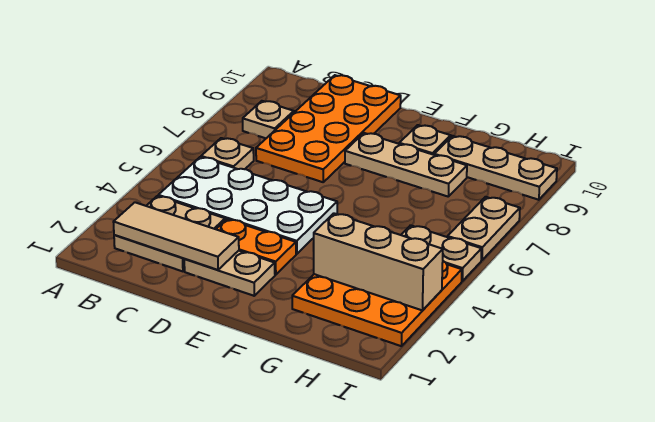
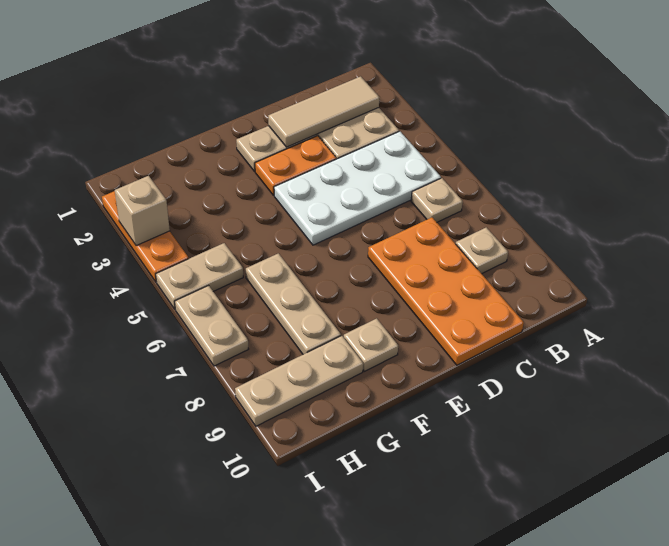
tan 1x3 plate [345,133,467,197] -> tan 1x3 plate turned to [246,253,341,354]
orange 3x3 plate [292,261,462,346] -> orange 1x3 plate [102,191,189,282]
tan 1x3 brick [313,213,443,310] -> tan 1x1 brick [115,176,170,246]

